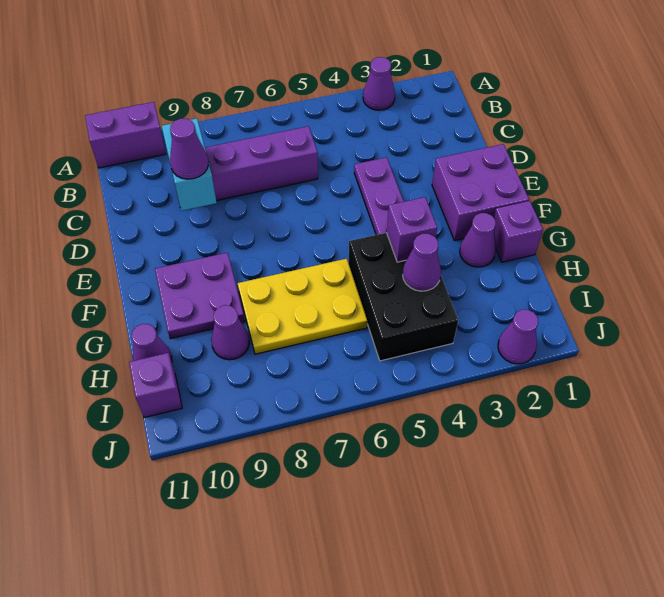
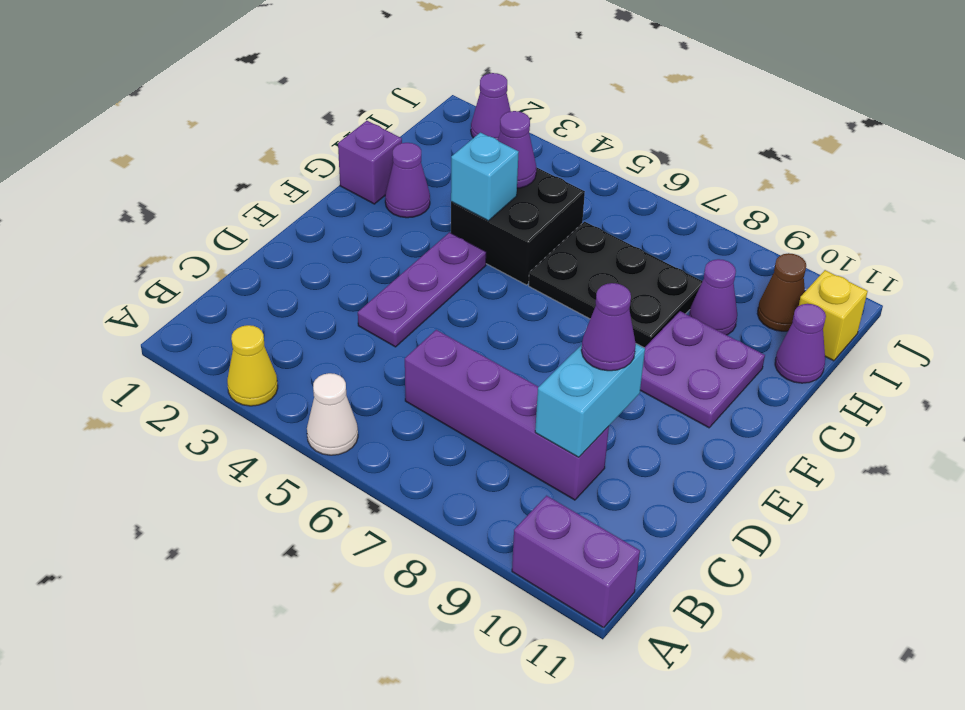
purple 1x1 cone [363,57,395,110] -> yellow 1x1 cone [227,325,278,406]
none -> white 1x1 cone [307,373,358,455]
purple 2x2 brick [432,144,529,241] -> none
black 2x3 brick [349,233,458,361] -> black 2x2 brick [451,167,585,285]
purple 1x1 brick [386,197,437,262] -> cyan 1x1 brick [451,133,519,221]
yellow 2x3 plate [238,259,367,354] -> black 2x3 plate [529,222,702,348]
none -> brown 1x1 cone [757,253,806,331]
purple 1x1 brick [129,353,182,418] -> yellow 1x1 brick [799,270,868,361]

